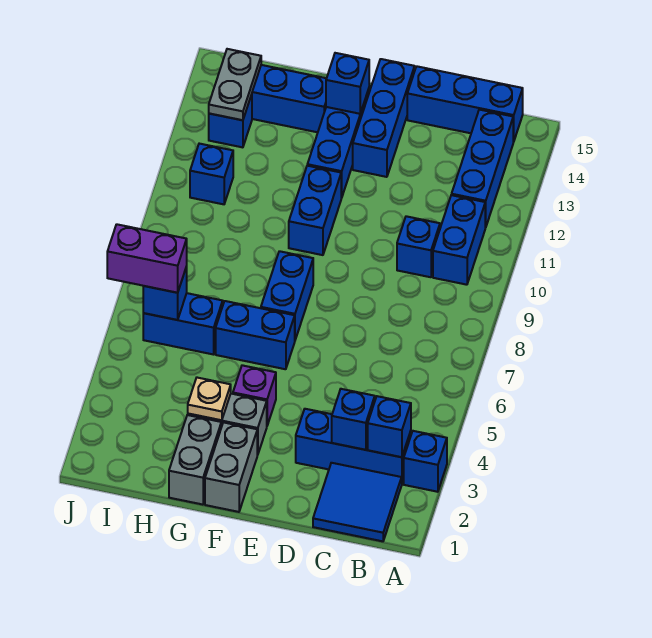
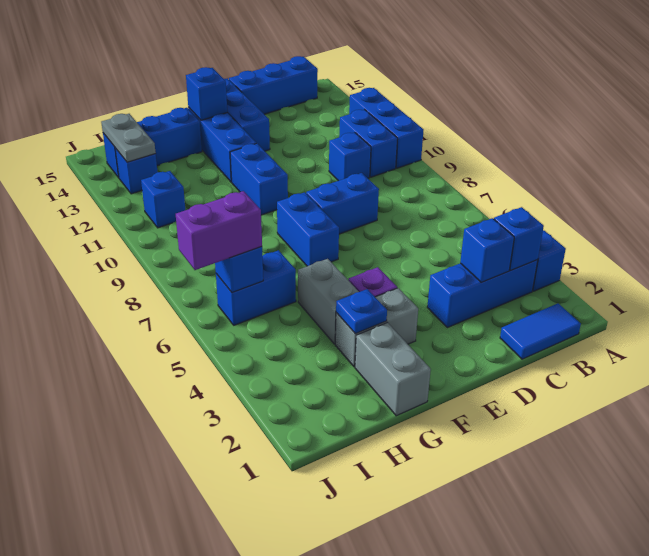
blue 2x2 tile [313,463,402,541] -> blue 1x2 tile [500,303,581,359]
blue 1x3 brick [452,110,513,227] -> blue 1x3 brick moved to [349,88,423,168]
grey 1x2 brick [205,422,257,512] -> grey 1x2 brick moved to [298,259,359,344]
blue 1x2 brick [216,301,295,369] -> blue 1x2 brick moved to [306,173,379,234]
tan 1x1 plate [188,378,231,420] -> blue 1x1 plate [336,289,387,334]

